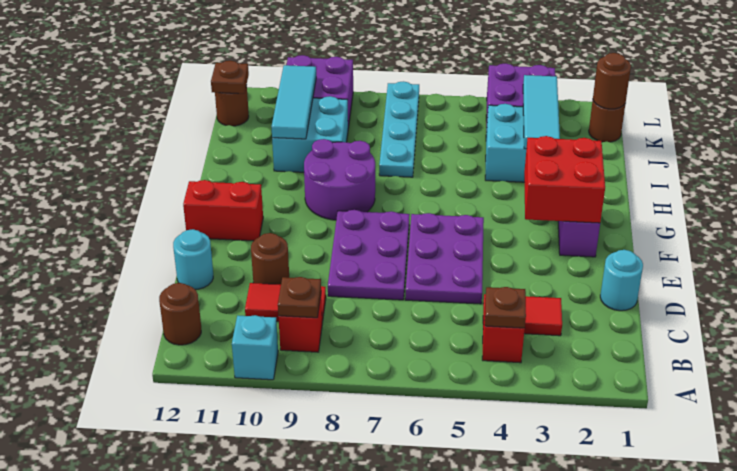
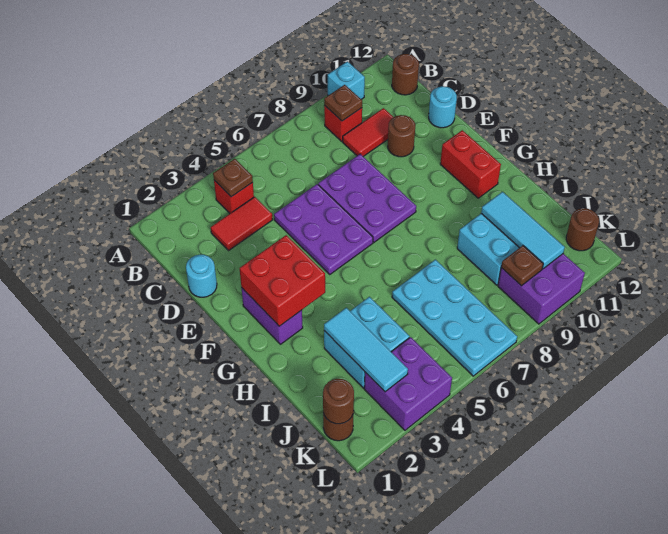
red 1x2 brick [183,180,263,241] -> red 1x2 brick turned to [440,130,501,198]
purple 2x2 round brick [304,139,375,220] -> none
cyan 1x4 plate [379,81,419,177] -> cyan 2x4 plate [392,260,517,376]
brown 1x1 plate [211,61,249,94] -> brown 1x1 plate moved to [501,246,543,286]

